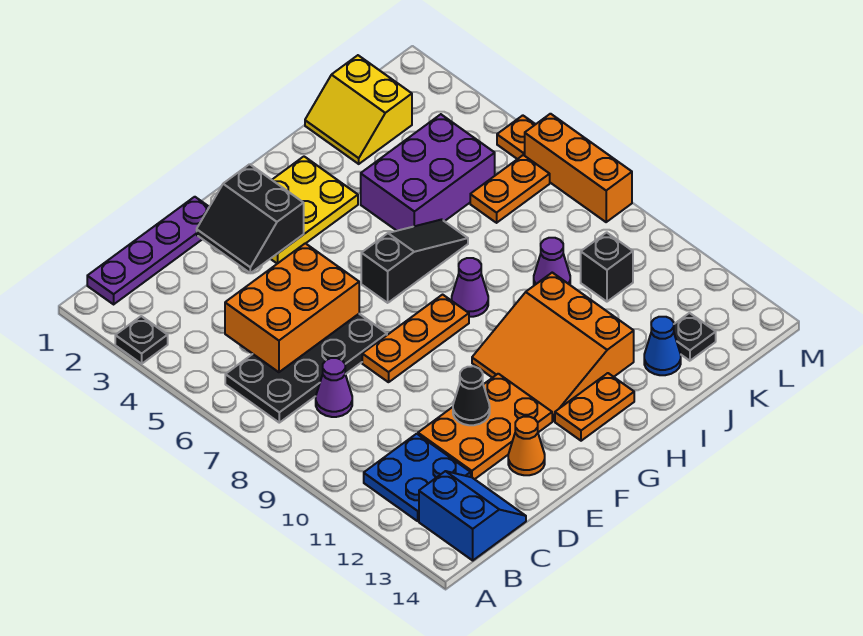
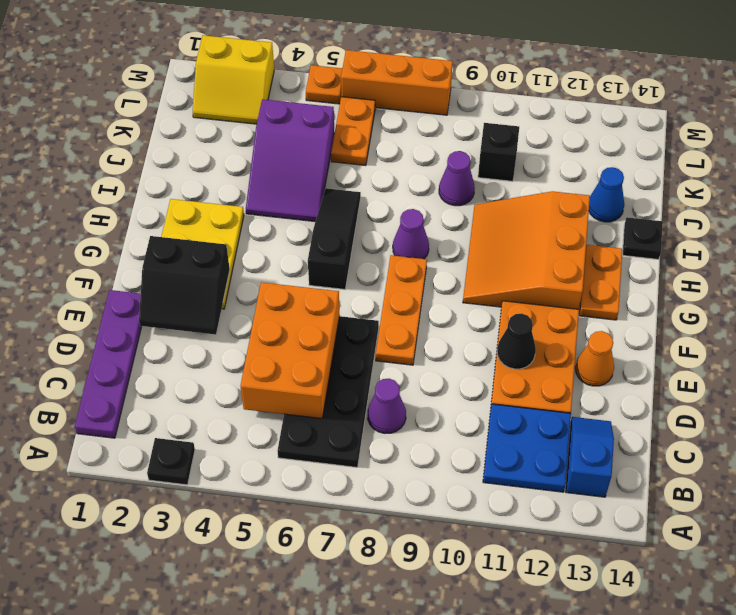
blue 2x2 slope [419,471,526,560] -> blue 1x2 slope [566,417,614,497]
orange 3x3 slope [472,273,634,421] -> orange 3x3 slope turned to [463,191,590,309]
purple 2x3 brick [361,114,495,231] -> purple 2x3 slope [246,99,334,222]
yellow 2x2 slope [305,55,412,164] -> yellow 2x2 slope moved to [193,35,274,124]
black 1x1 plate [674,313,716,361] -> black 1x1 plate moved to [623,217,663,259]

